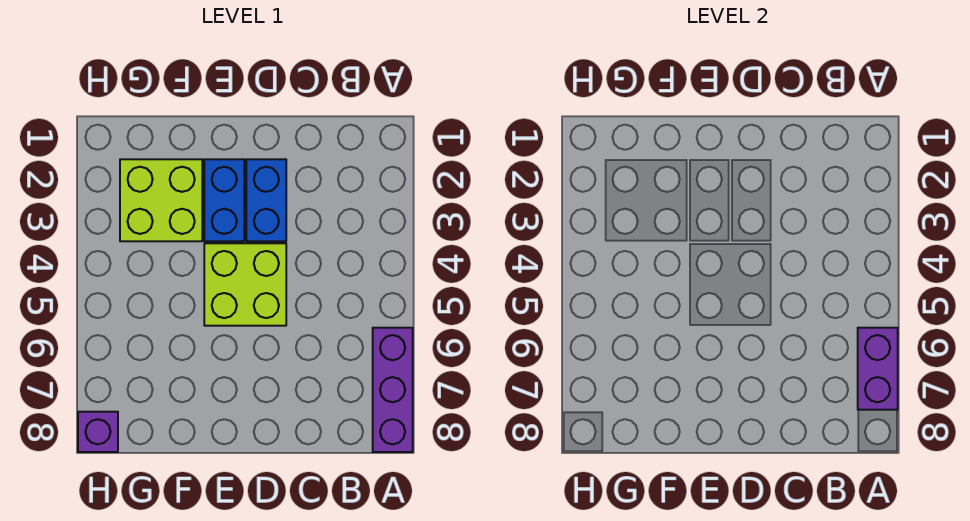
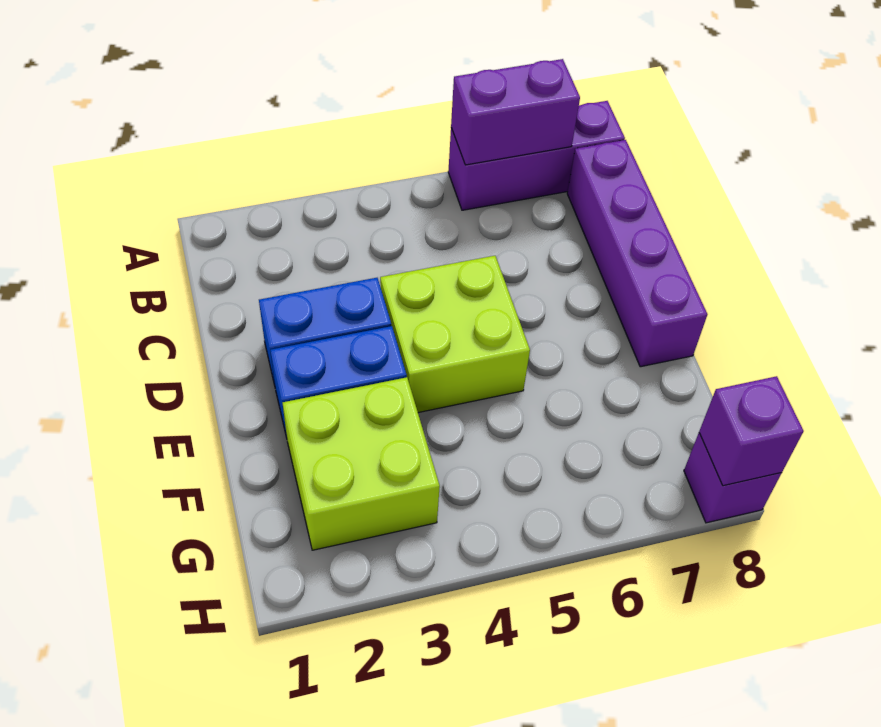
none -> purple 1x4 brick [567,140,707,367]
none -> purple 1x1 brick [699,376,804,486]

